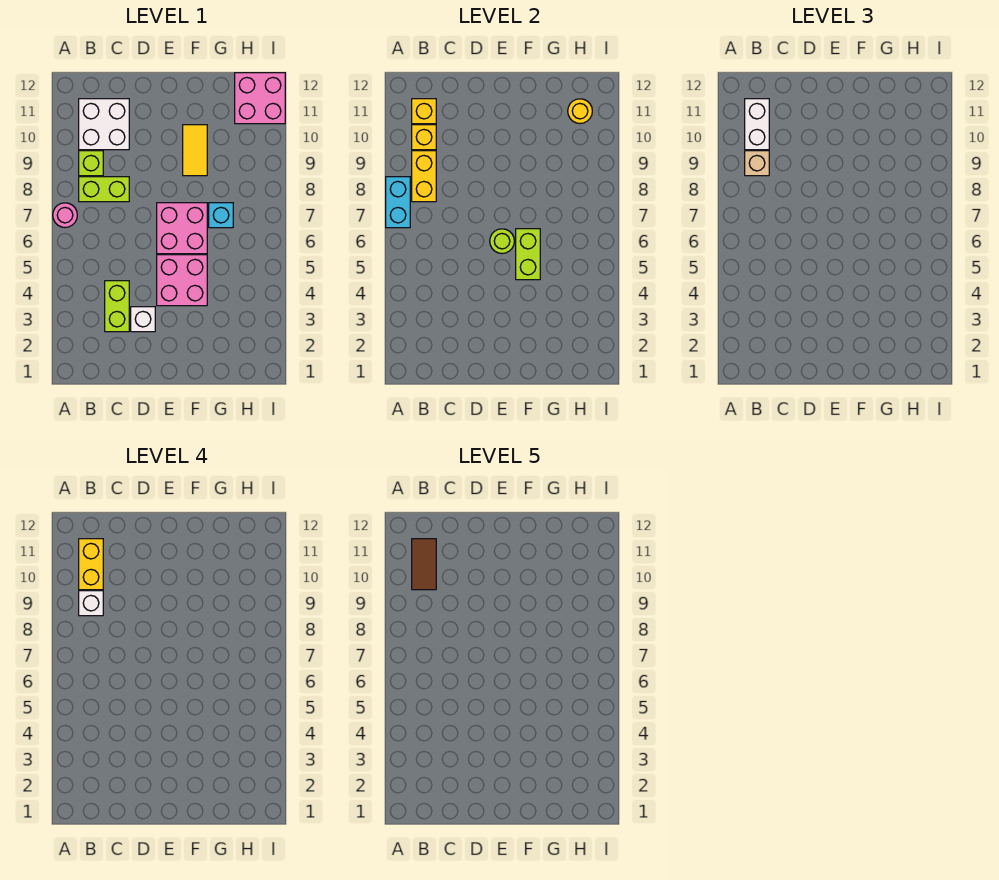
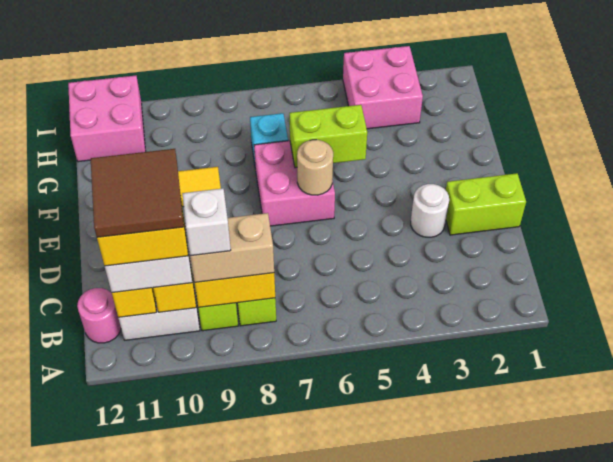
pink 1x1 round brick [53,203,77,228] -> pink 1x1 round brick moved to [77,288,121,343]
cyan 1x2 brick [386,177,410,228] -> none
tan 1x1 brick [745,151,769,176] -> tan 1x2 brick [190,213,274,282]
brown 1x2 tile [412,539,436,590] -> brown 2x2 tile [91,149,184,237]
lime 1x2 brick [105,281,129,332] -> lime 1x2 brick moved to [446,173,526,235]
white 1x1 brick [131,307,155,332] -> white 1x1 round brick [411,184,449,237]
pink 2x2 brick [157,255,207,306] -> pink 2x2 brick moved to [343,46,423,129]
lime 1x1 round brick [490,229,514,254] -> tan 1x1 round brick [297,140,333,195]
yellow 1x1 round brick [568,99,592,124] -> none

